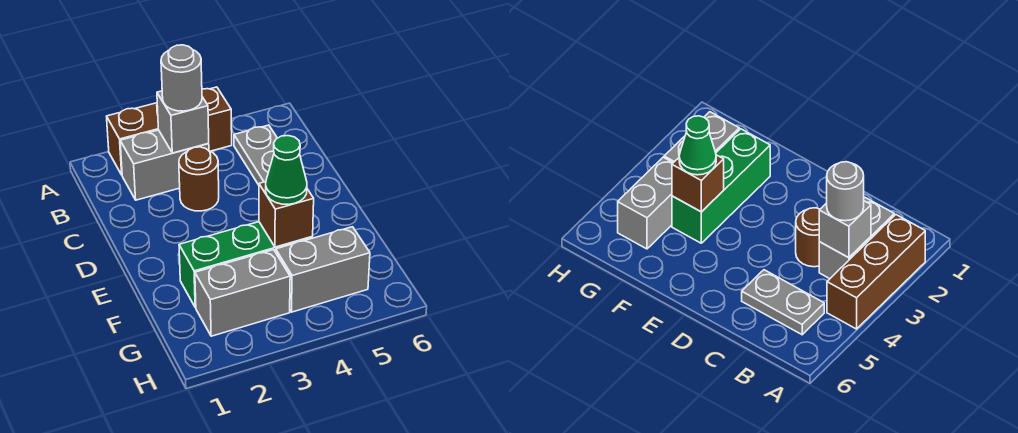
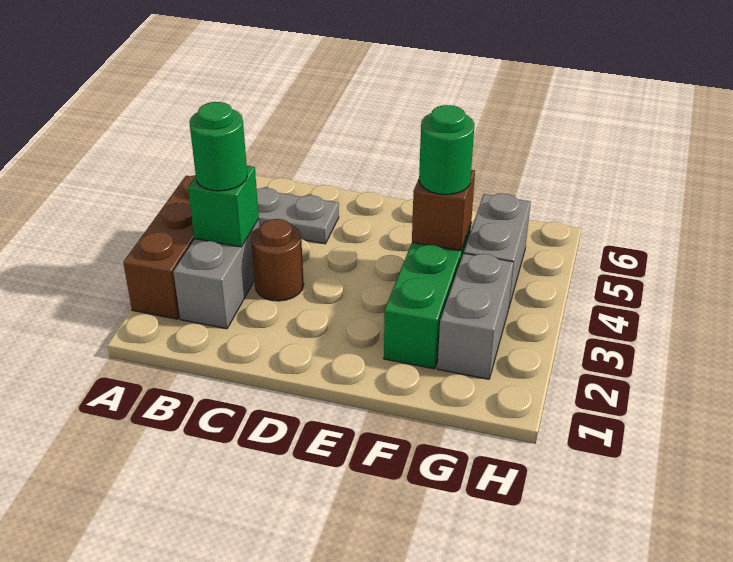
grey 1x1 brick [157,91,209,153] -> green 1x1 brick [188,166,259,247]
grey 1x1 round brick [161,45,202,111] -> green 1x1 round brick [189,102,247,191]
green 1x1 cone [266,136,307,204] -> green 1x1 round brick [419,105,474,195]

